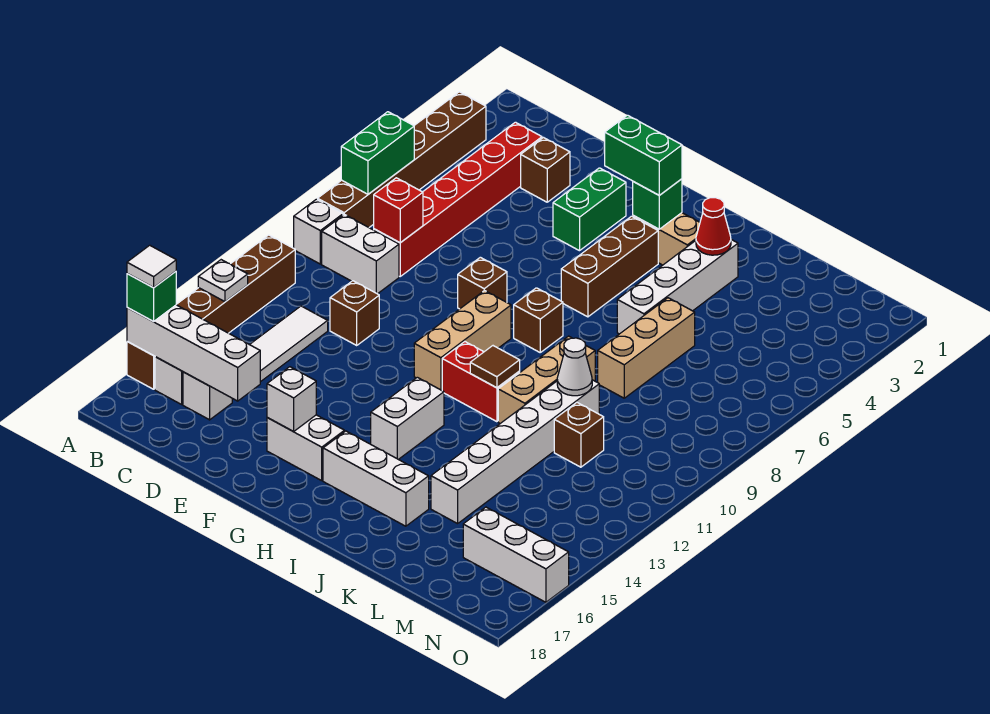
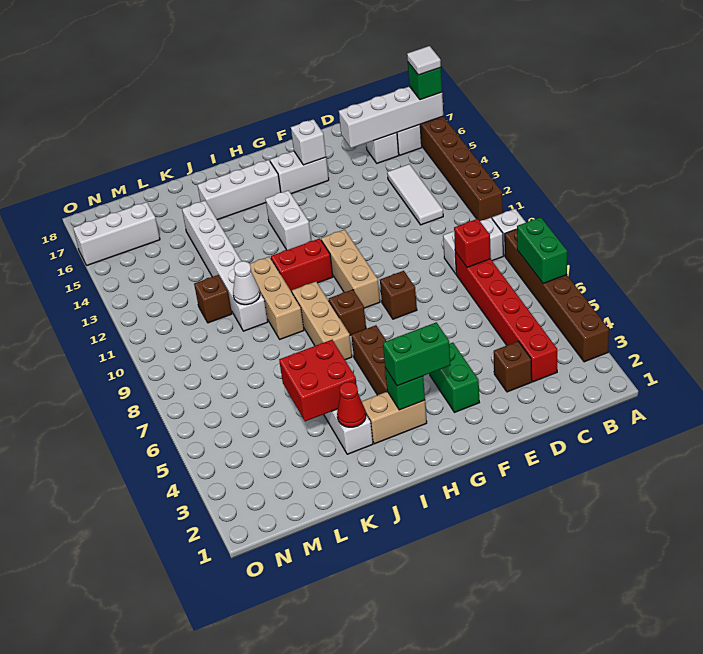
white 1x1 plate [198,260,248,302] -> none
brown 1x1 brick [330,281,379,345] -> none
brown 1x1 tile [470,346,520,388] -> none
none -> red 2x2 brick [279,340,357,421]
tan 1x3 brick [598,298,695,398] -> tan 1x3 brick moved to [292,282,352,360]

